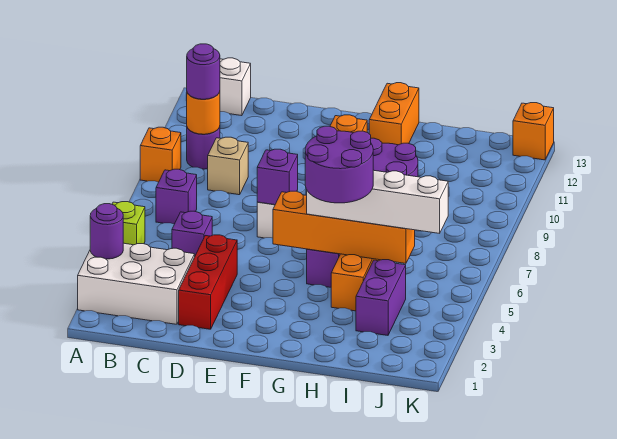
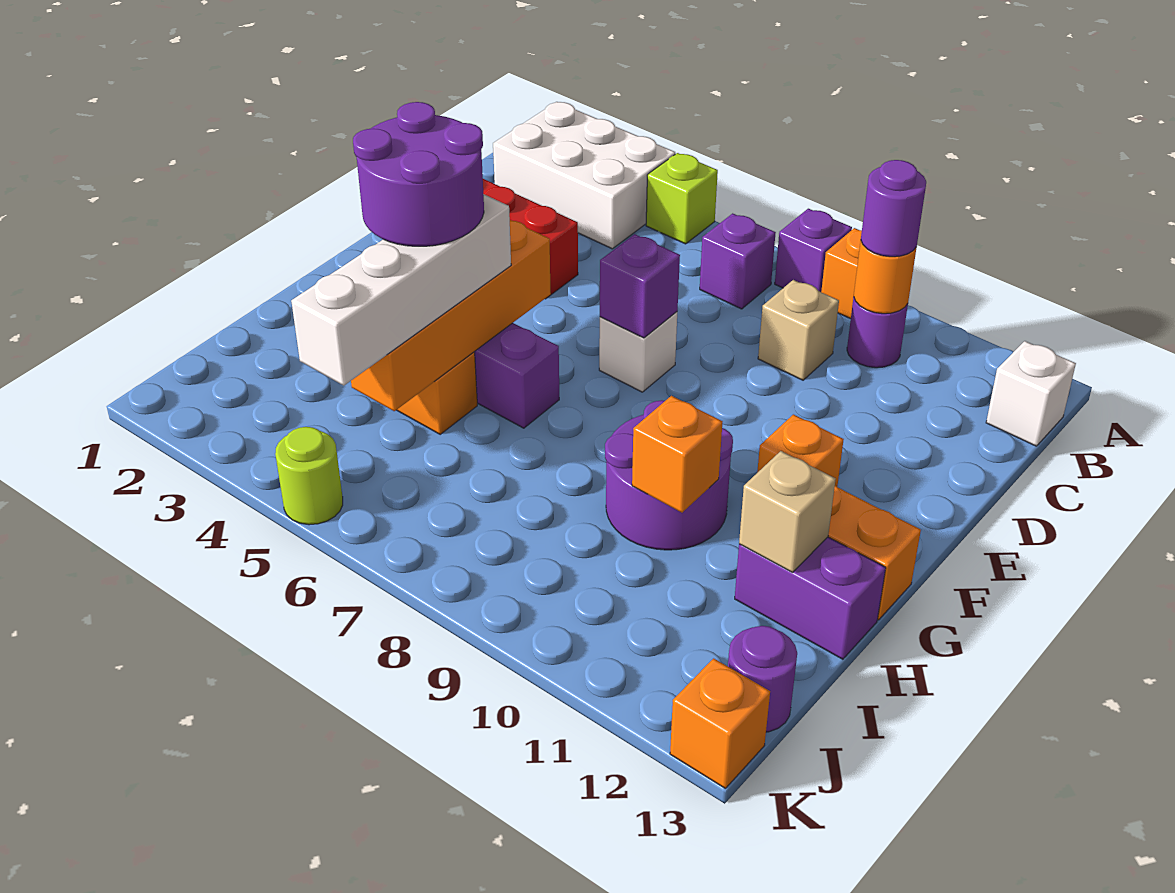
white 2x3 brick [78,243,195,324] -> white 2x3 brick turned to [493,102,675,249]
purple 1x1 round brick [90,204,123,259] -> purple 1x1 round brick moved to [728,626,797,732]
purple 1x1 brick [172,211,212,255] -> purple 1x1 brick moved to [775,209,852,292]
none -> orange 1x1 brick [632,396,722,513]
none -> tan 1x1 brick [739,451,836,572]
purple 1x2 brick [356,260,406,335] -> purple 1x2 brick moved to [735,537,886,659]
none -> lime 1x1 round brick [275,427,343,525]

